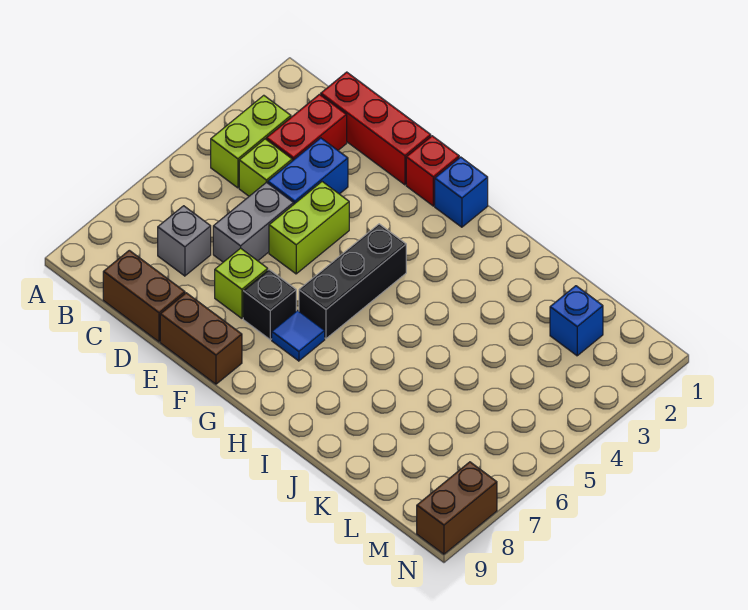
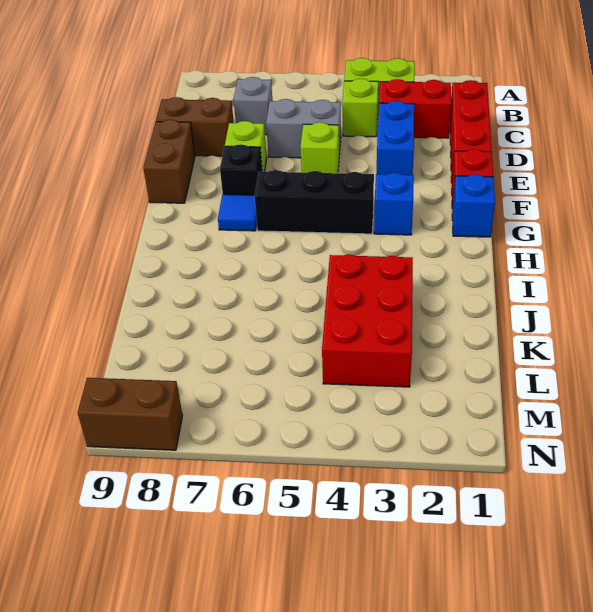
brown 1x2 brick [103,250,185,342] -> brown 1x2 brick turned to [156,97,234,156]
blue 1x2 brick [268,138,348,204] -> blue 1x2 brick turned to [377,101,414,175]
lime 1x2 brick [269,182,349,274] -> lime 1x1 brick [300,122,339,173]
none -> red 2x3 brick [322,254,413,387]
blue 1x1 brick [550,286,603,356] -> blue 1x1 brick moved to [374,173,414,235]

